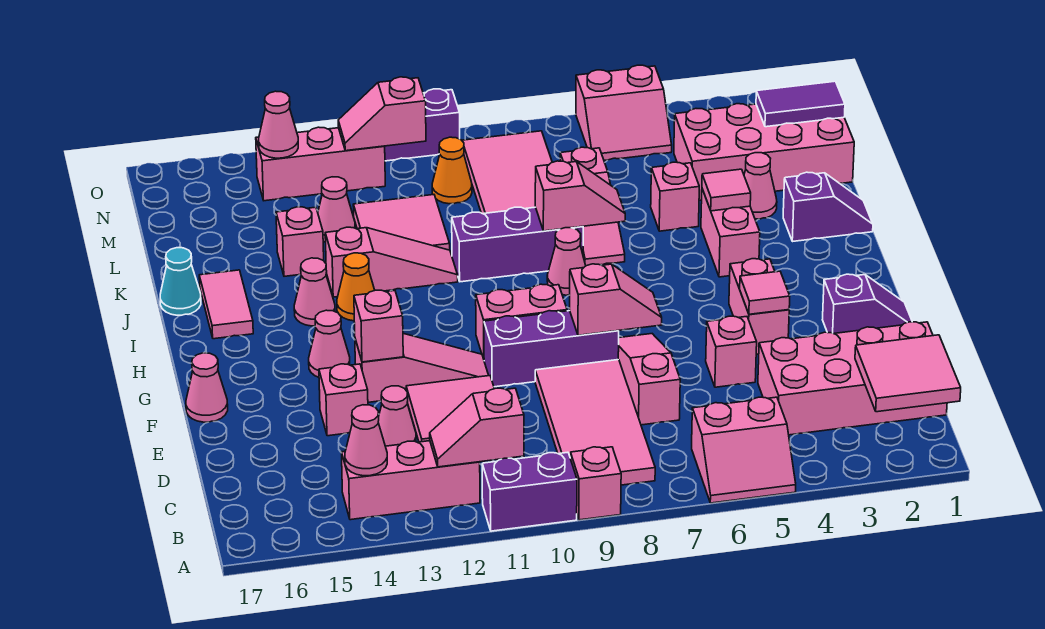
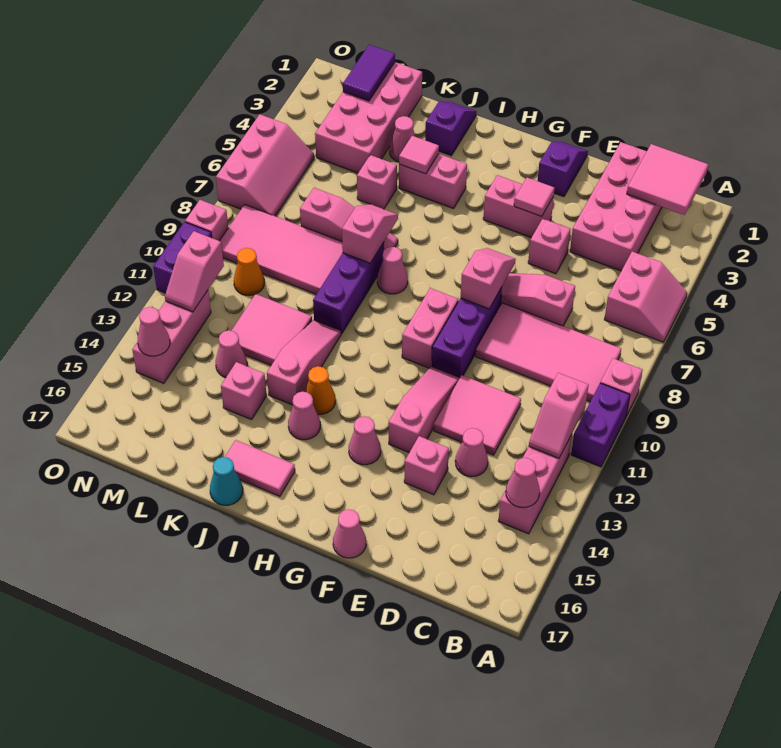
pink 1x1 brick [354,290,403,362] -> pink 1x1 brick moved to [185,200,228,241]
pink 2x2 slope [576,65,672,160] -> pink 2x3 slope [216,114,314,216]

